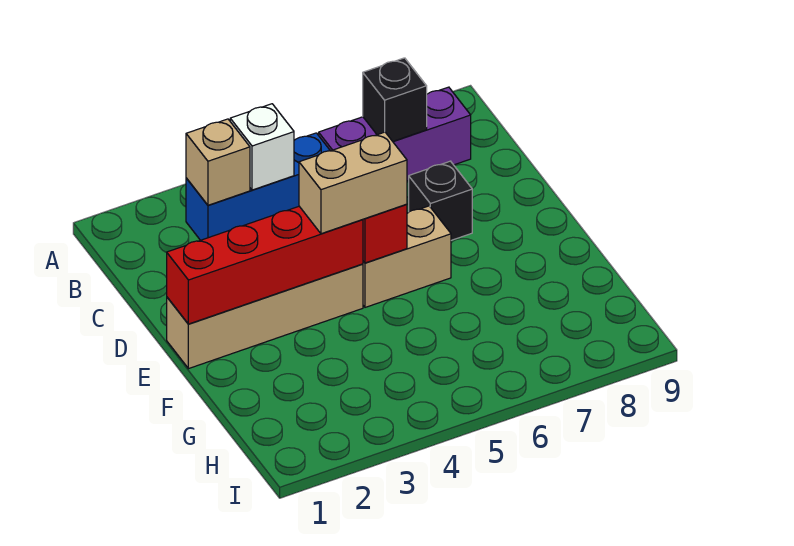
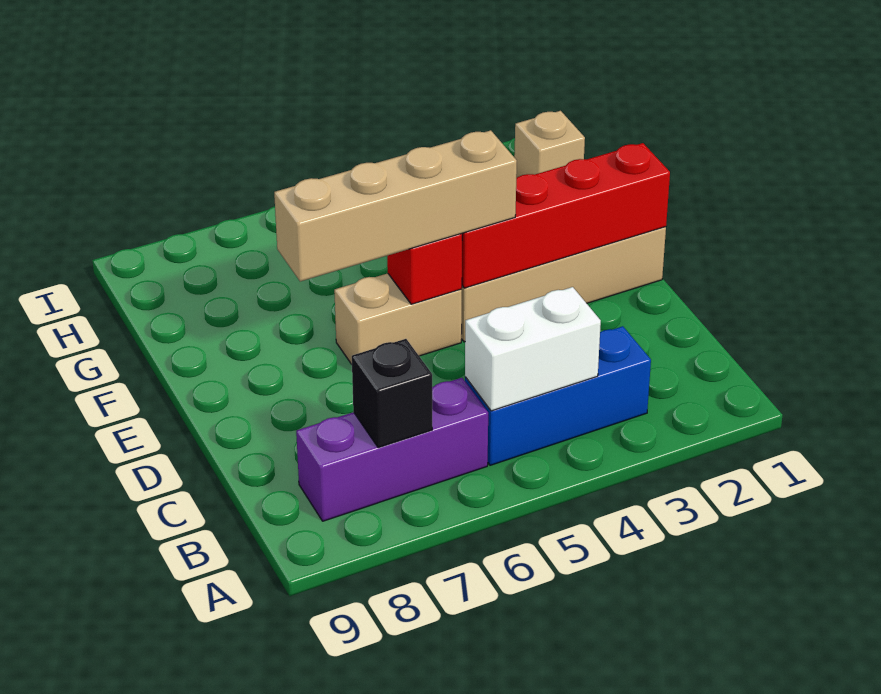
tan 1x1 brick [186,119,250,205] -> tan 1x1 brick moved to [514,111,585,178]
white 1x1 brick [230,104,294,190] -> white 1x2 brick [465,287,601,411]
black 1x1 brick [409,161,472,240] -> none
tan 1x2 brick [299,132,407,234] -> tan 1x4 brick [274,130,517,281]

